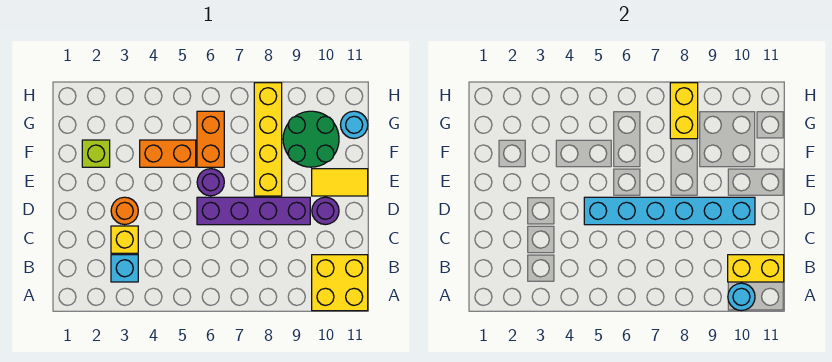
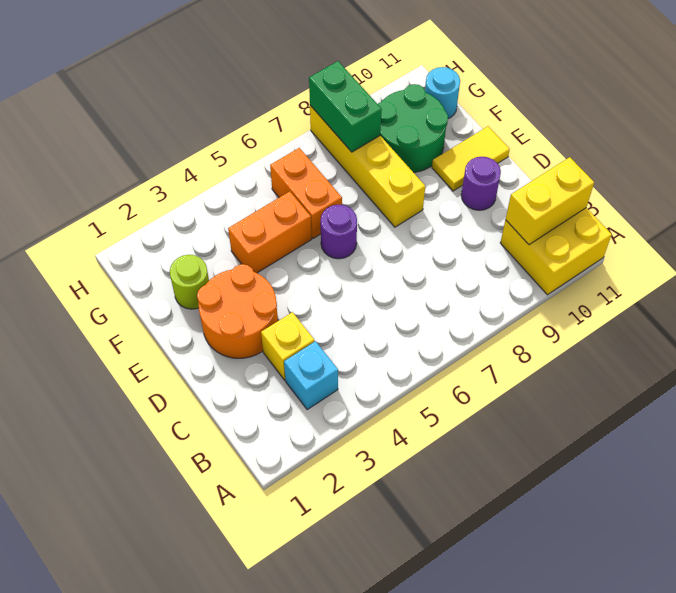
cyan 1x1 round brick [728,283,755,311] -> none
orange 1x1 round brick [111,197,138,225] -> orange 2x2 round brick [197,264,278,358]
cyan 1x6 brick [584,197,755,225] -> none
purple 1x4 brick [197,197,310,225] -> none
lime 1x1 brick [82,140,110,167] -> lime 1x1 round brick [170,255,209,309]
yellow 1x2 brick [670,83,698,139] -> green 1x2 brick [309,61,382,152]

